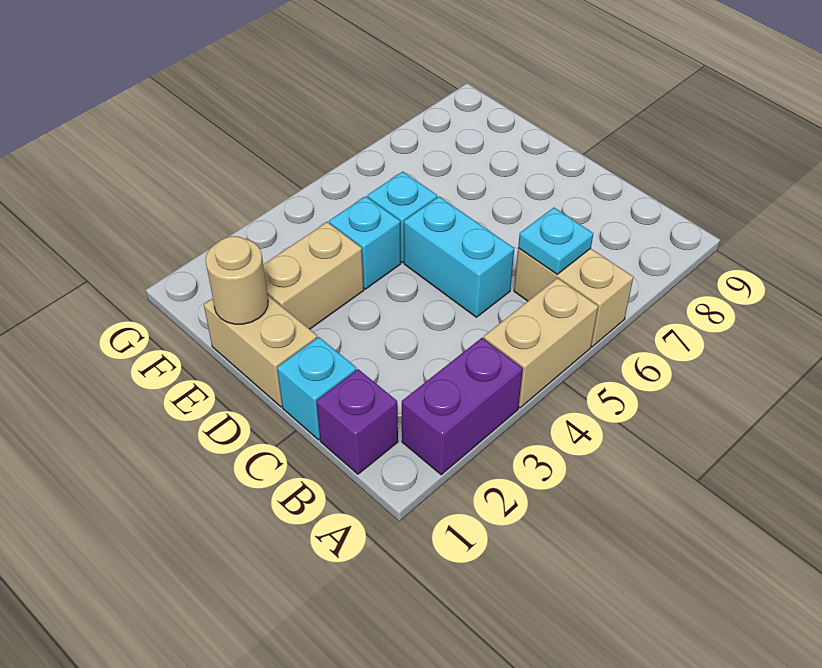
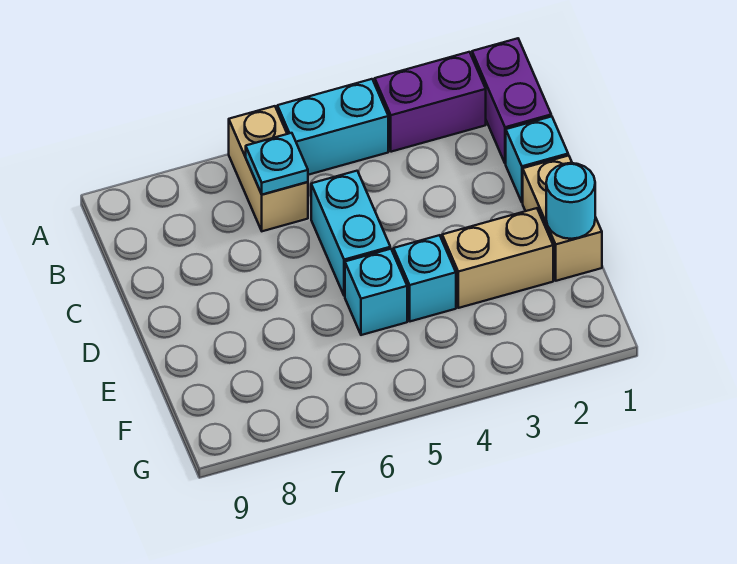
tan 1x2 brick [484,278,598,408] -> cyan 1x2 brick [277,79,388,175]
purple 1x1 brick [316,369,398,474] -> purple 1x2 brick [472,38,551,164]
tan 1x1 round brick [206,236,268,324] -> cyan 1x1 round brick [546,163,595,239]

